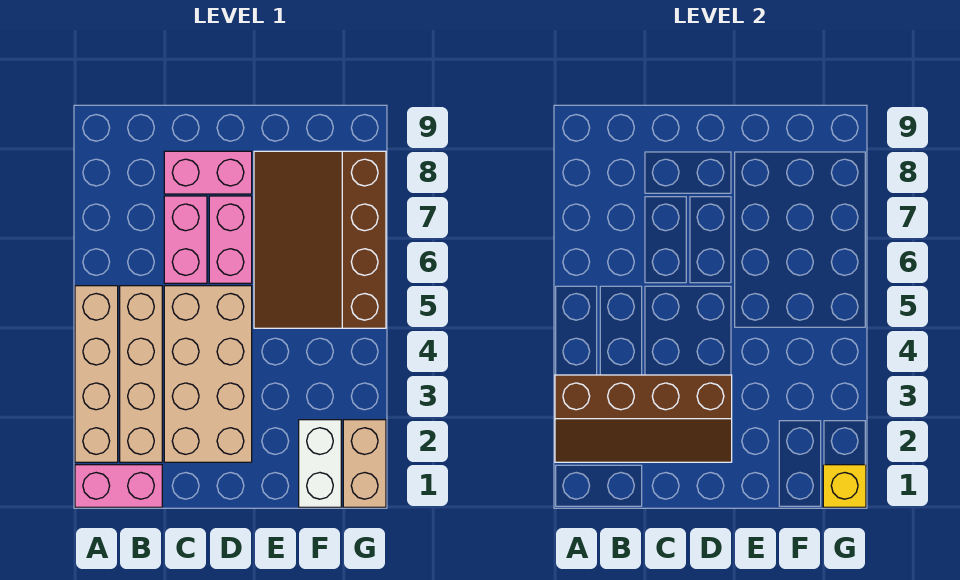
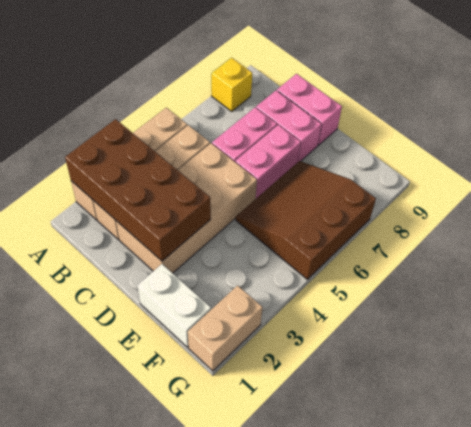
pink 1x2 brick [75,465,162,507] -> pink 1x2 brick moved to [277,74,342,145]
brown 2x4 slope [555,375,732,462] -> brown 2x4 brick [65,119,211,261]
brown 3x4 slope [254,151,386,328] -> brown 3x3 slope [236,161,376,279]
white 1x2 brick [299,420,341,507] -> white 1x2 brick turned to [137,264,211,347]
yellow 1x1 brick [823,465,866,507] -> yellow 1x1 brick moved to [211,58,252,111]

